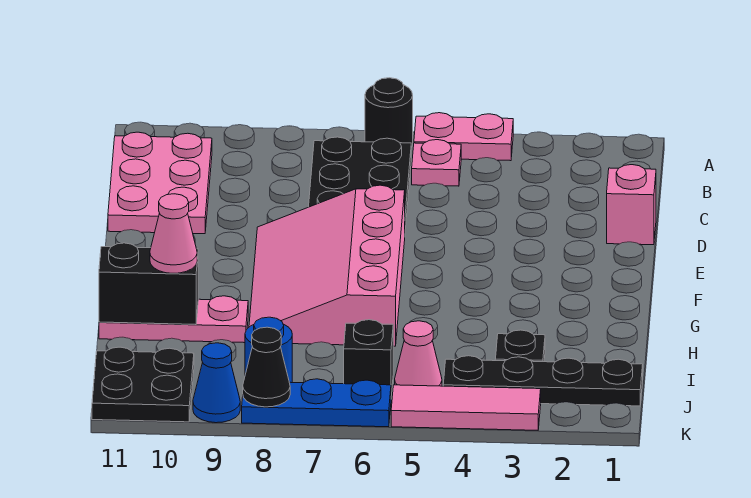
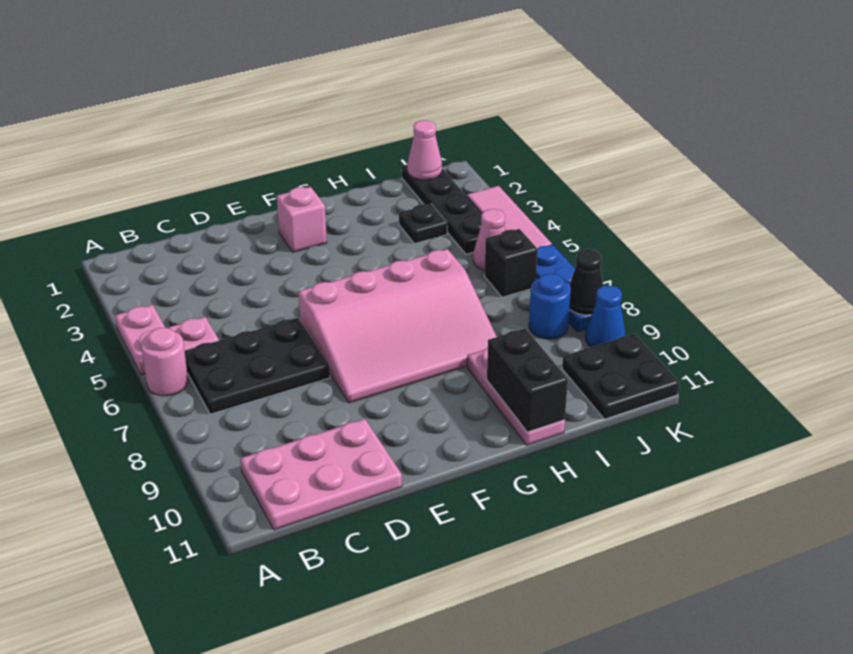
black 1x1 round brick [365,78,413,148] -> pink 1x1 round brick [141,328,188,396]
pink 1x1 brick [607,165,656,245] -> pink 1x1 brick moved to [277,187,327,252]
pink 1x1 cone [150,194,197,273] -> pink 1x1 cone moved to [407,120,442,180]

